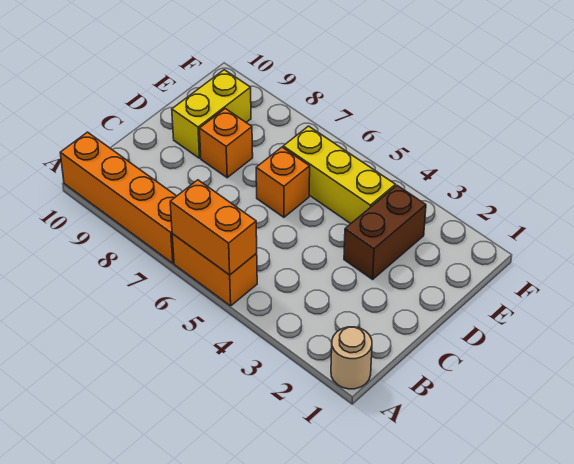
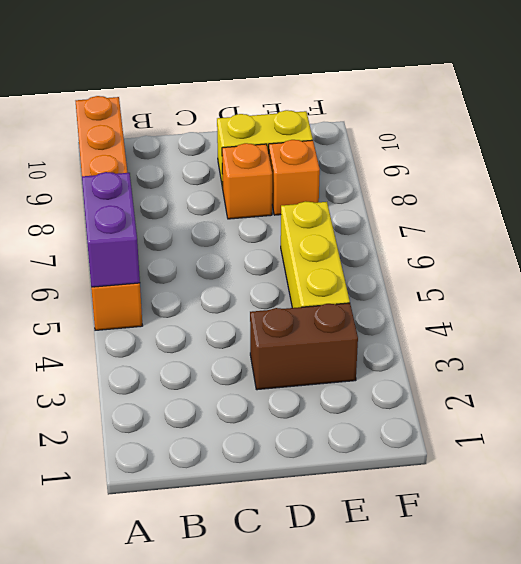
tan 1x1 round brick [331,327,372,389] -> none
orange 1x2 brick [170,180,257,275] -> purple 1x2 brick [82,172,140,287]
orange 1x1 brick [256,147,310,217] -> orange 1x1 brick moved to [269,140,320,215]

